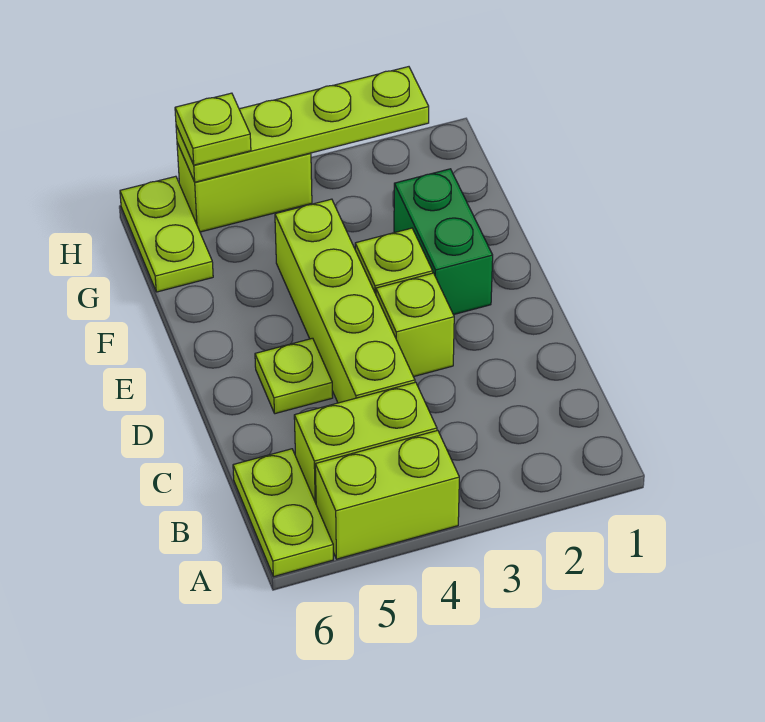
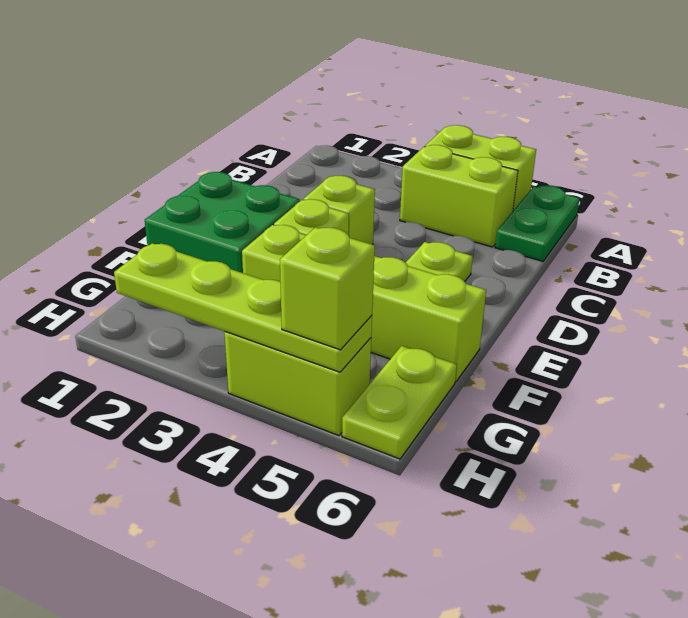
lime 1x2 plate [233,449,333,577] -> green 1x2 plate [495,185,580,261]
lime 1x4 brick [275,199,415,403] -> lime 1x4 brick turned to [242,225,486,382]
green 1x2 brick [394,169,493,315] -> green 2x2 brick [145,172,300,273]
lime 1x1 plate [175,93,251,165] -> lime 1x1 brick [280,228,375,350]

